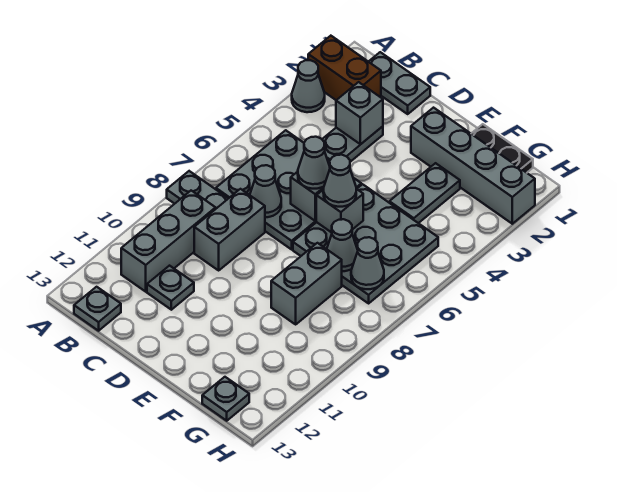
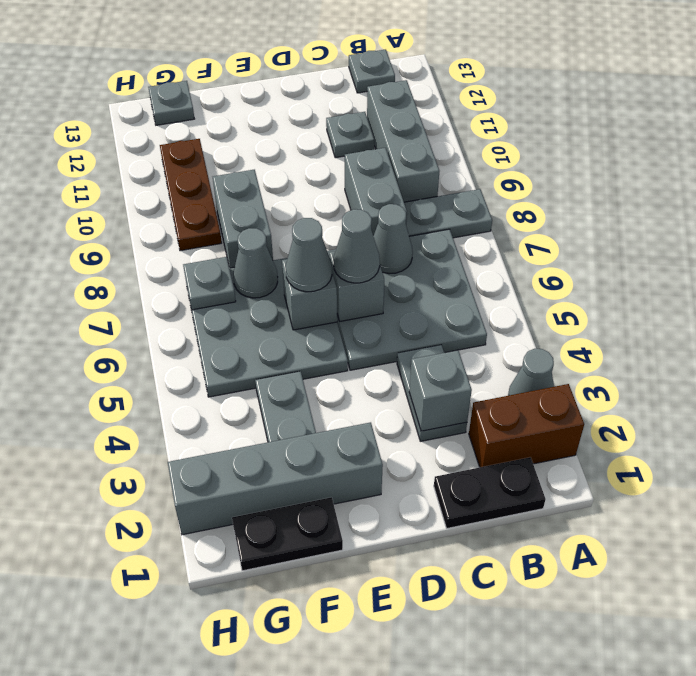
grey 1x2 plate [369,52,430,114] -> black 1x2 plate [434,457,545,528]
grey 1x1 cone [351,237,384,289] -> grey 1x1 plate [183,257,236,310]
none -> brown 1x3 plate [160,139,222,251]

